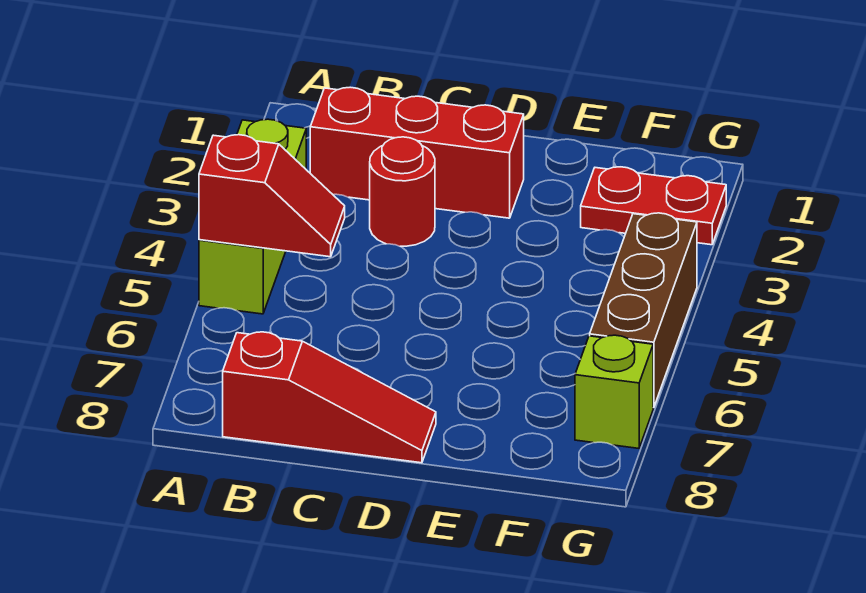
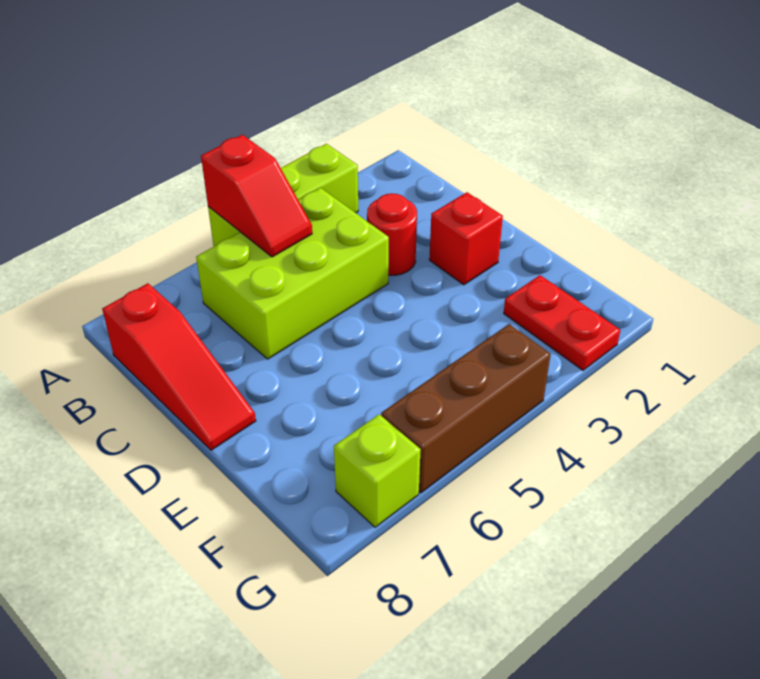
red 1x3 brick [310,87,524,218] -> red 1x1 brick [429,192,503,285]
none -> lime 2x3 brick [196,188,389,359]

